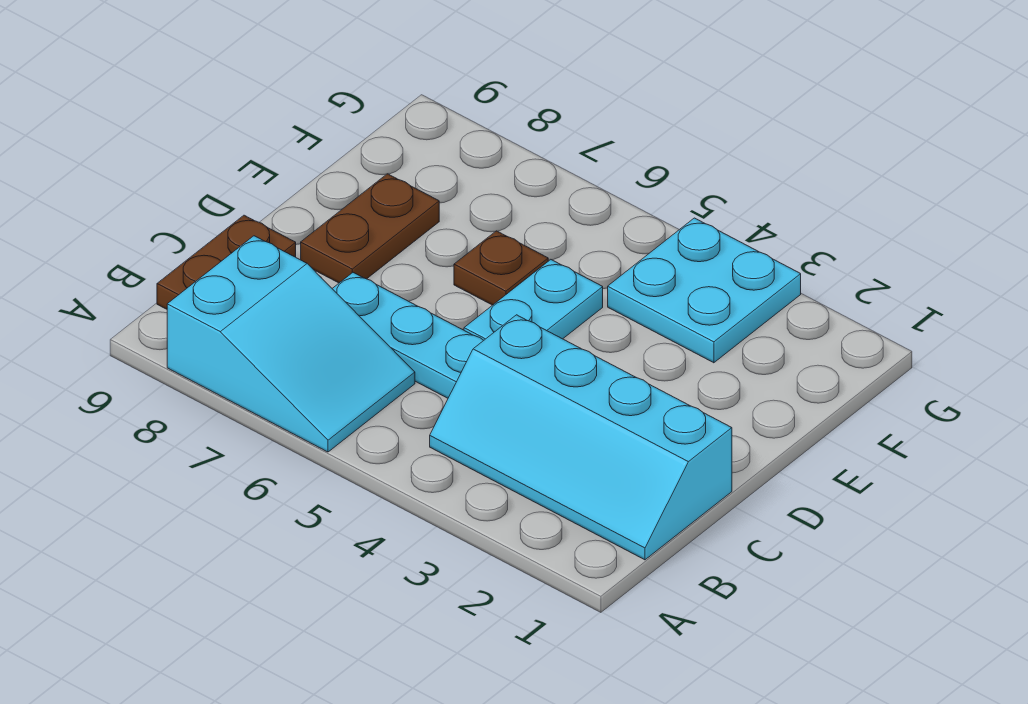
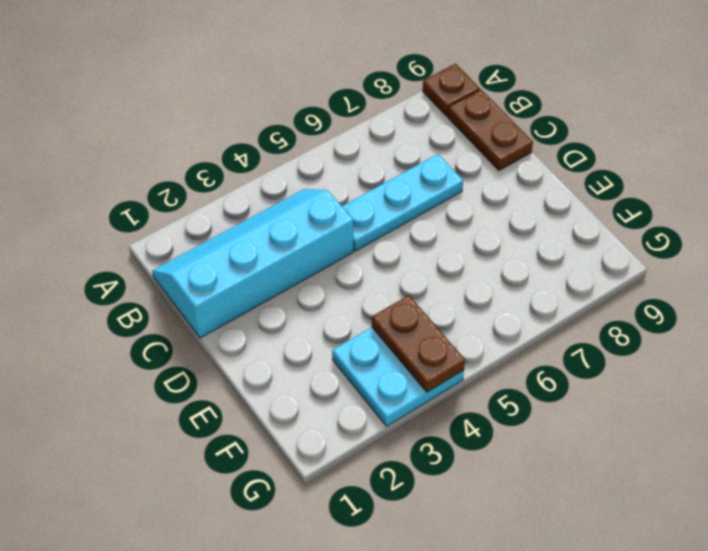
cyan 2x3 slope [167,236,415,452] -> none
cyan 1x2 plate [464,260,603,340] -> none
brown 1x2 plate [301,174,439,283] -> brown 1x2 plate moved to [372,295,465,392]
brown 1x1 plate [454,231,548,305] -> brown 1x1 plate moved to [423,64,480,116]

